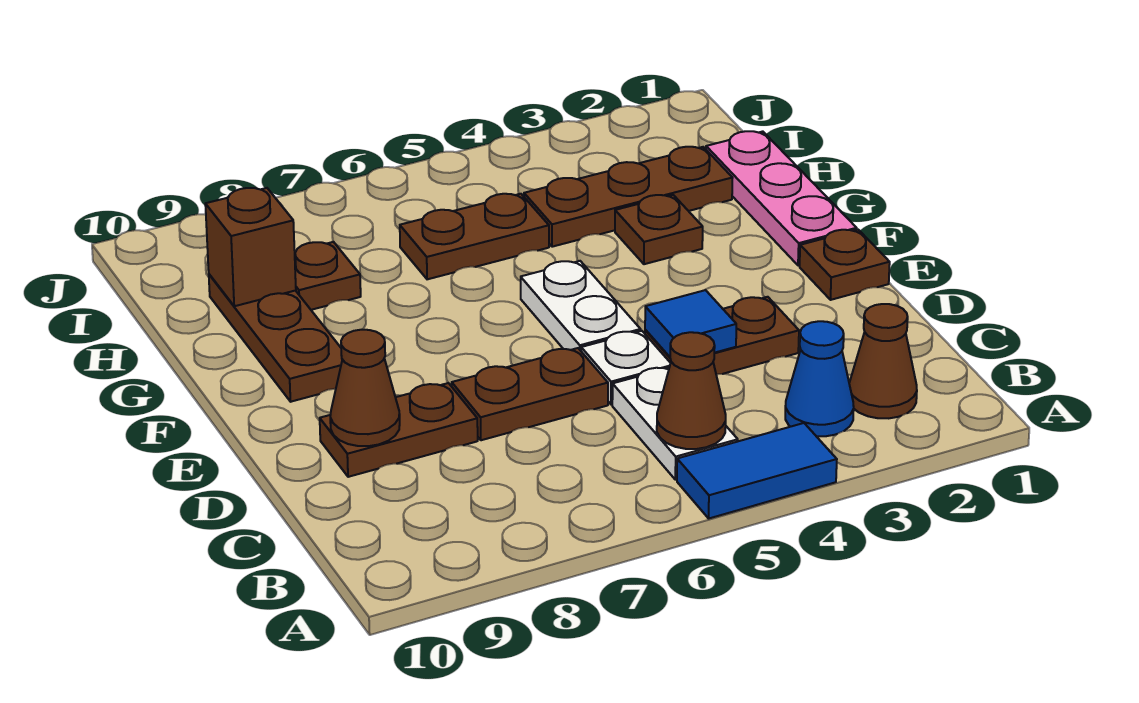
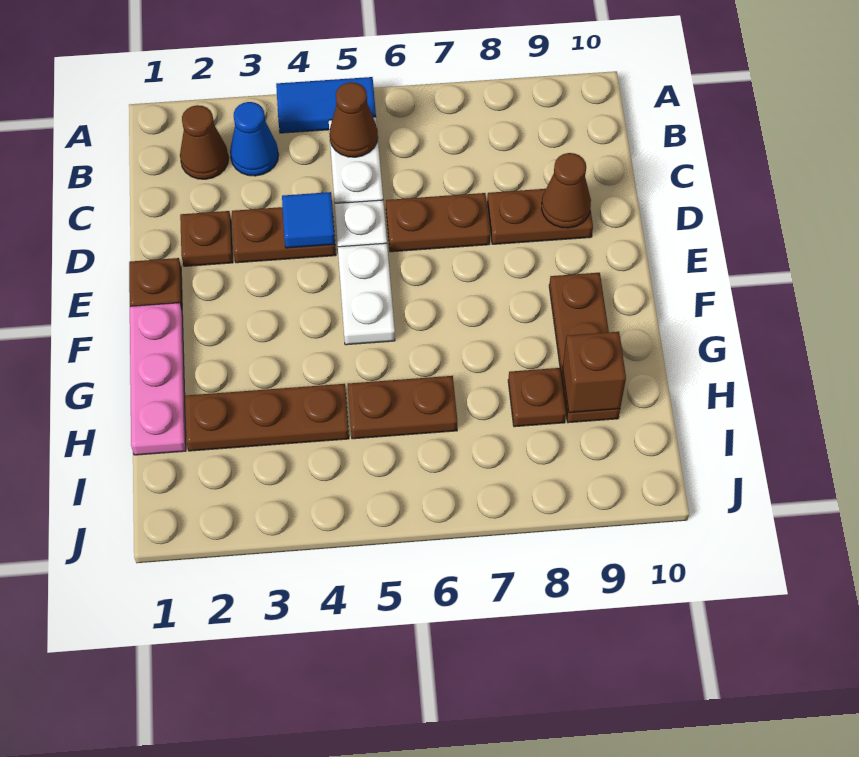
brown 1x1 plate [615,195,703,264] -> brown 1x1 plate moved to [180,211,233,266]

